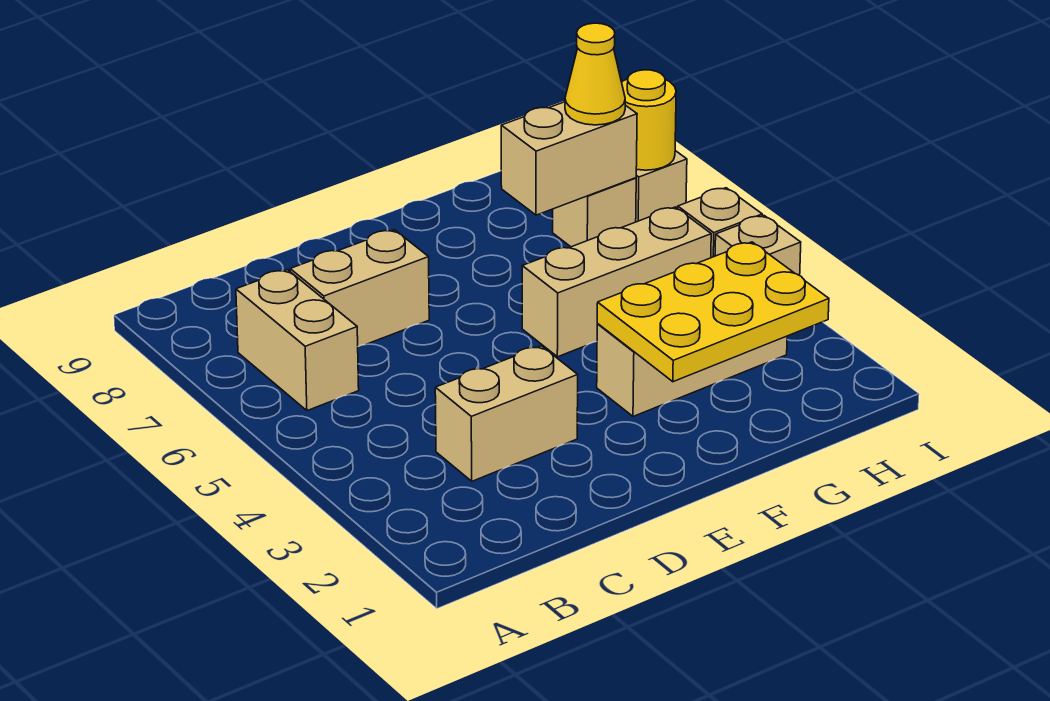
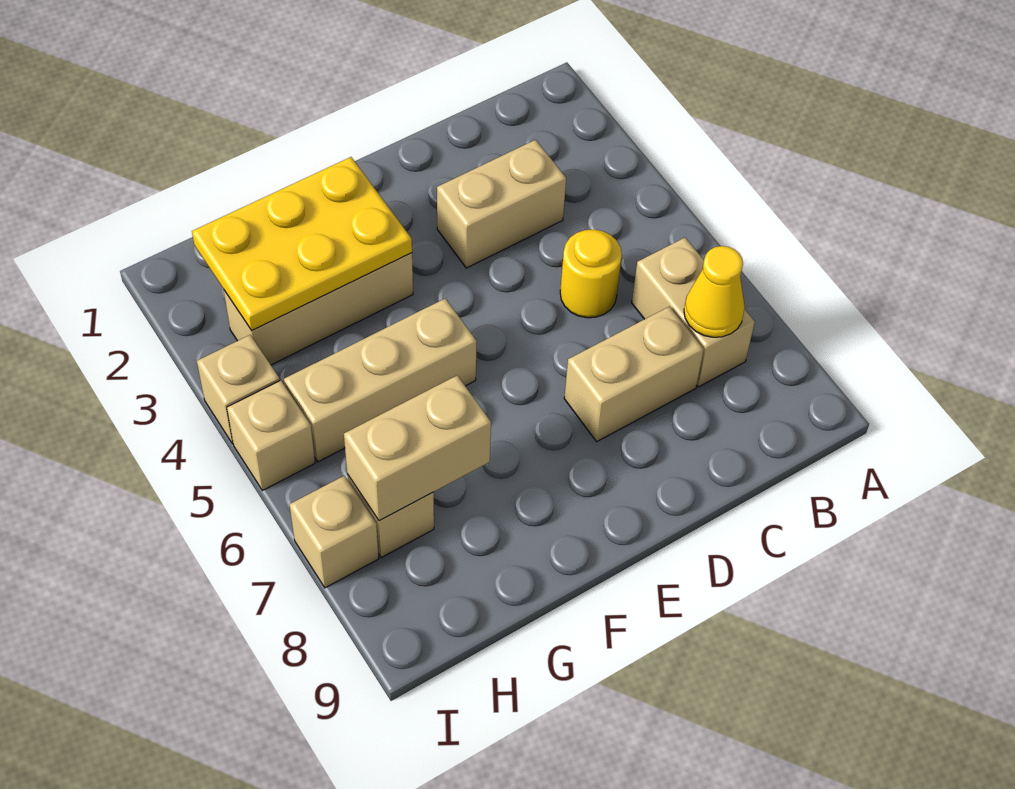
yellow 1x1 cone [565,23,625,125] -> yellow 1x1 cone moved to [684,246,745,337]
yellow 1x1 round brick [622,70,676,170] -> yellow 1x1 round brick moved to [560,230,622,318]

